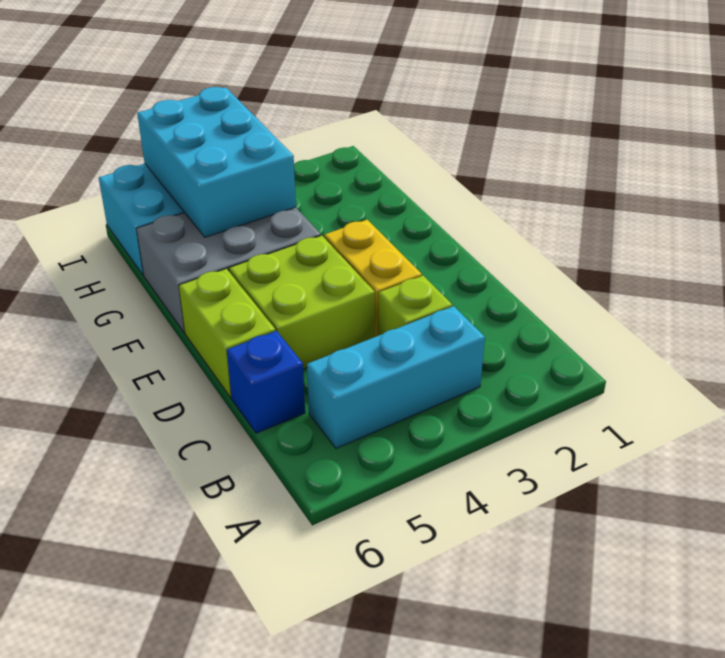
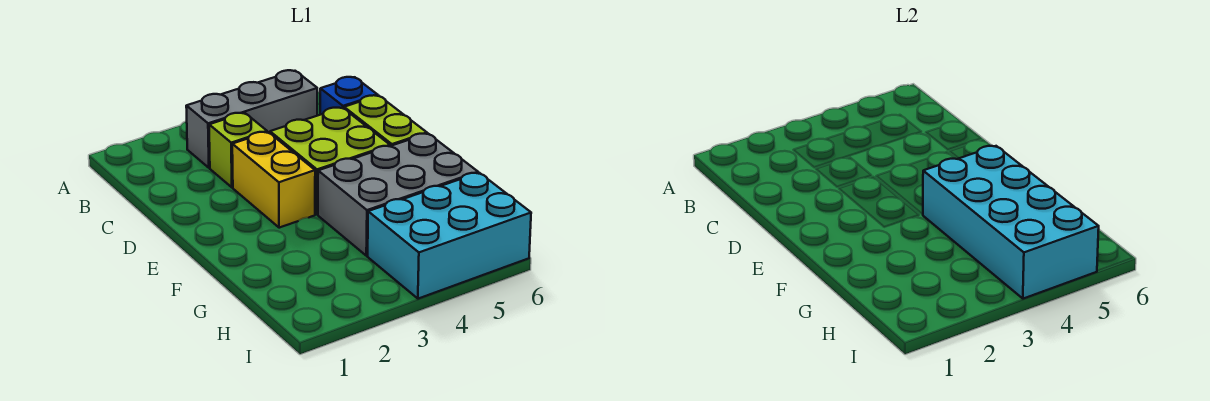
cyan 1x3 brick [307,306,485,449] -> grey 1x3 brick [186,70,317,168]
cyan 2x3 brick [137,87,296,237] -> cyan 2x4 brick [923,146,1099,299]

